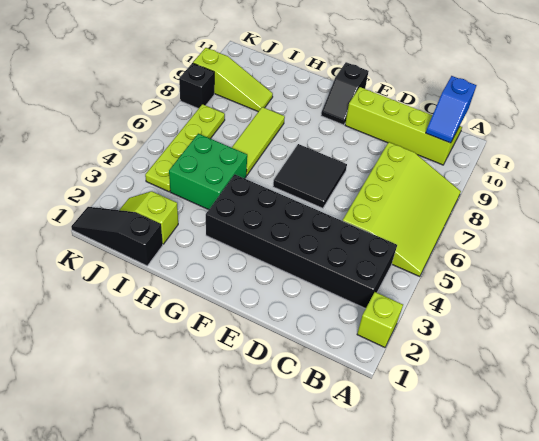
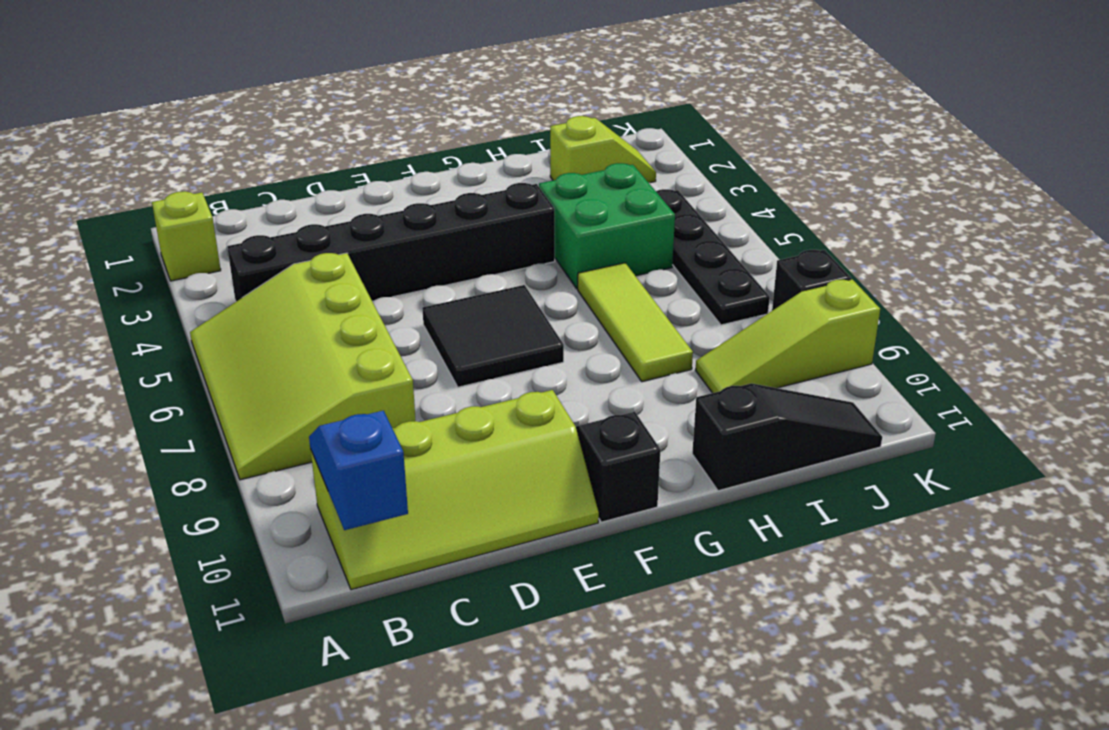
black 2x6 brick [206,174,397,309] -> black 1x6 brick [227,183,555,302]
black 1x3 slope [71,207,163,266] -> black 1x3 slope moved to [692,383,882,491]
lime 1x4 plate [145,104,225,192] -> black 1x4 plate [656,189,770,325]

